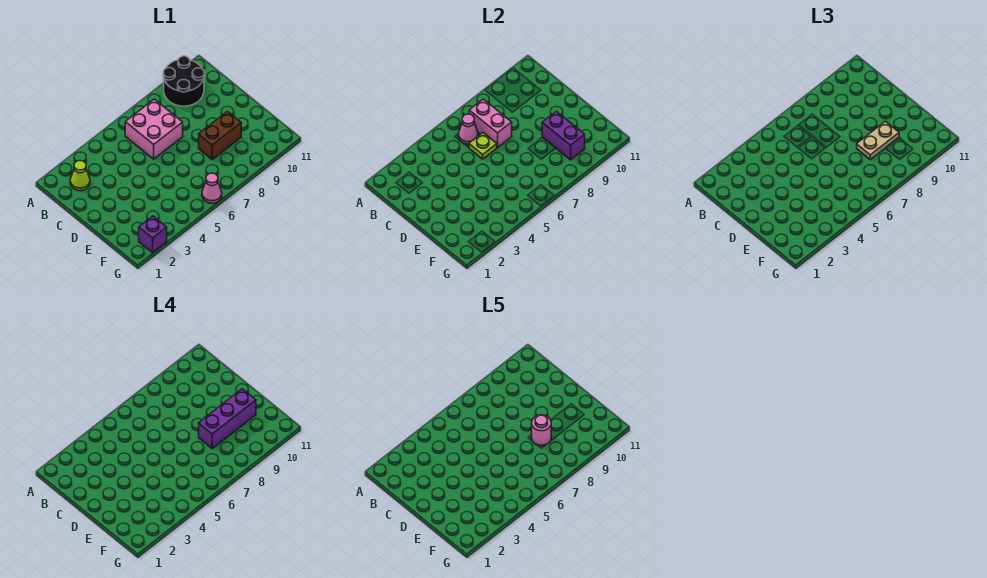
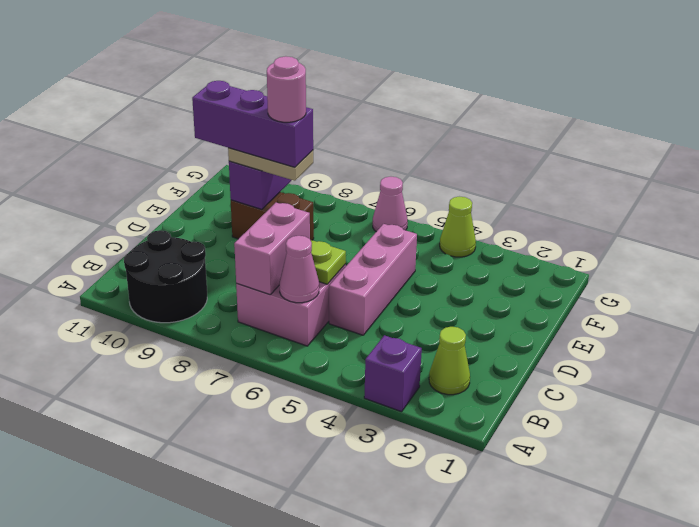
none -> pink 1x3 brick [329,224,417,335]
purple 1x1 brick [139,216,167,253] -> purple 1x1 brick moved to [364,335,422,412]
none -> lime 1x1 cone [440,197,476,257]

